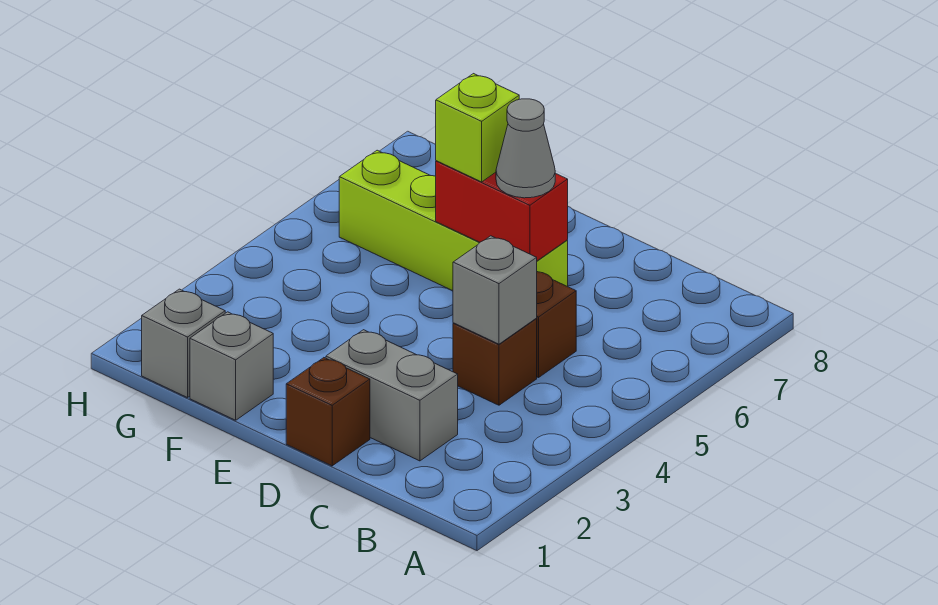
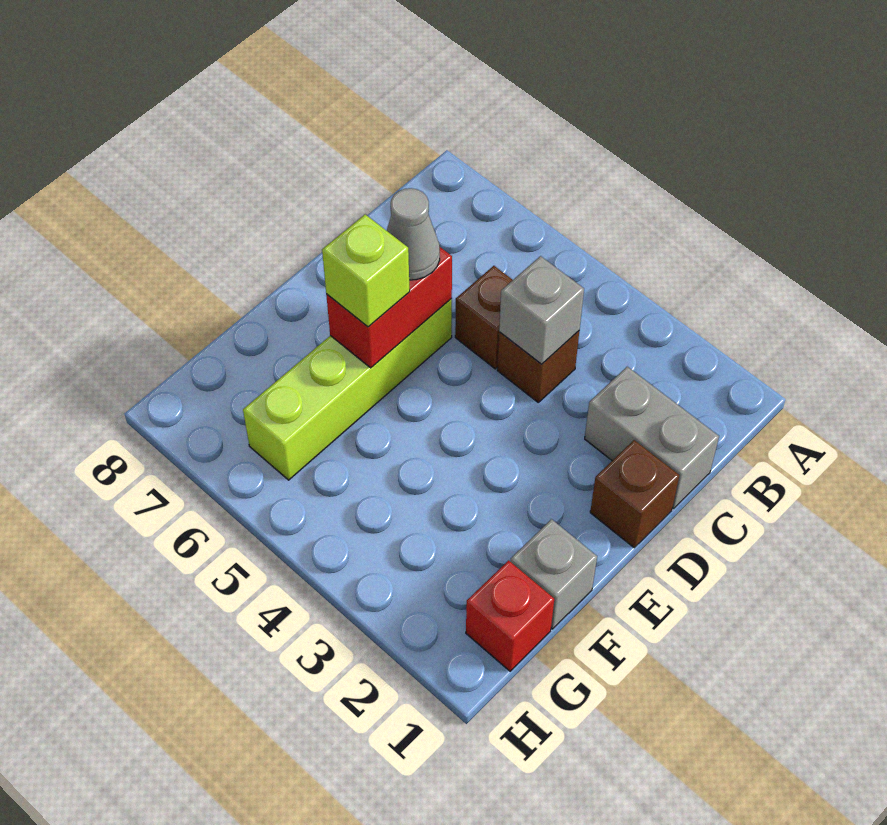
grey 1x2 brick [326,330,458,461] -> grey 1x2 brick turned to [585,367,719,509]
grey 1x1 brick [142,289,225,398] -> red 1x1 brick [466,560,554,671]

